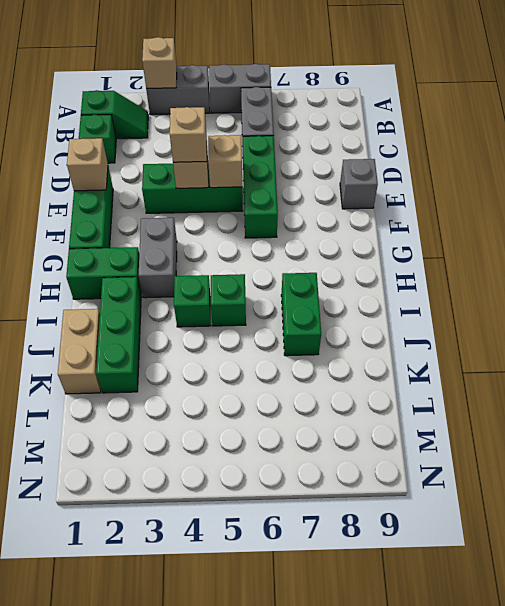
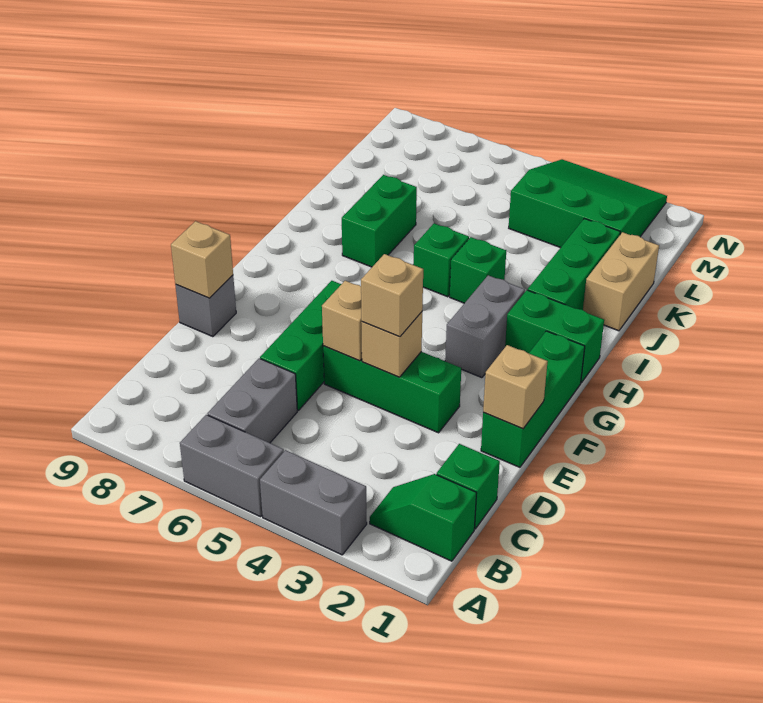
tan 1x1 brick [142,37,177,89] -> tan 1x1 brick moved to [171,221,233,298]
none -> green 3x3 slope [509,159,667,248]

